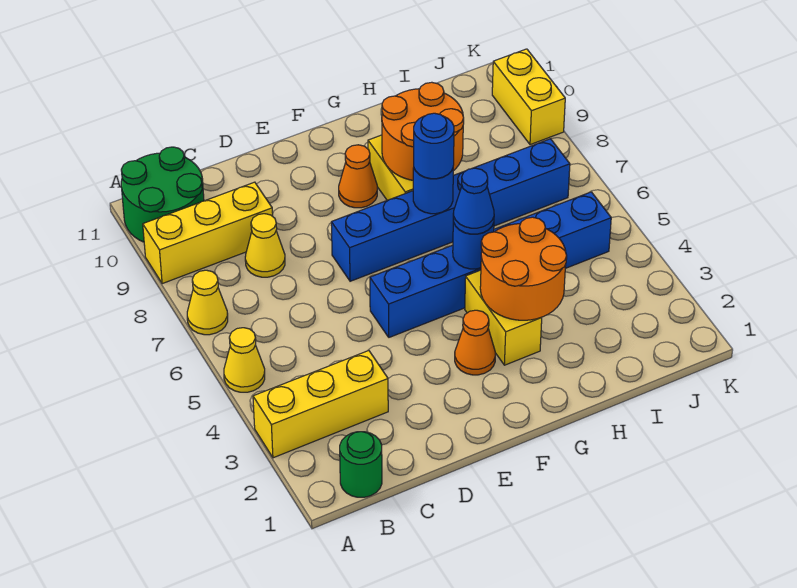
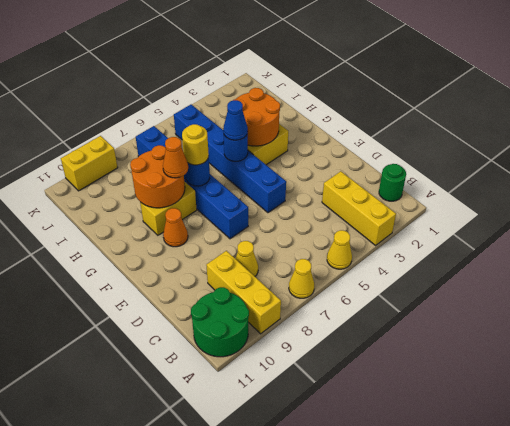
orange 1x1 cone [455,310,495,375] -> orange 1x1 cone moved to [163,137,188,178]
blue 1x1 round brick [414,113,454,179] -> yellow 1x1 round brick [182,124,209,165]

